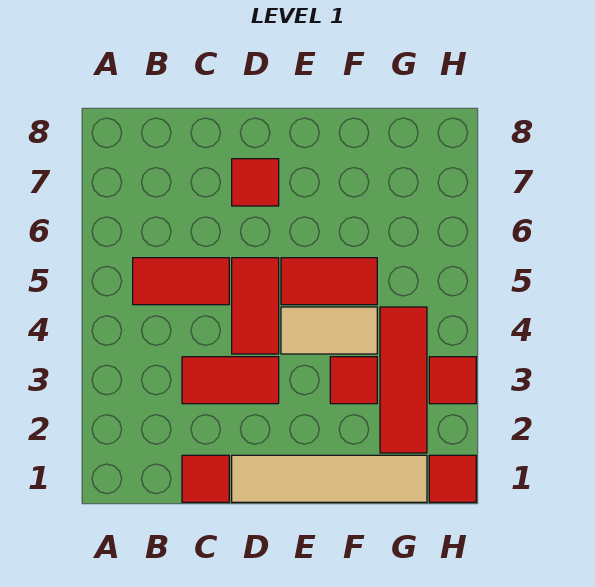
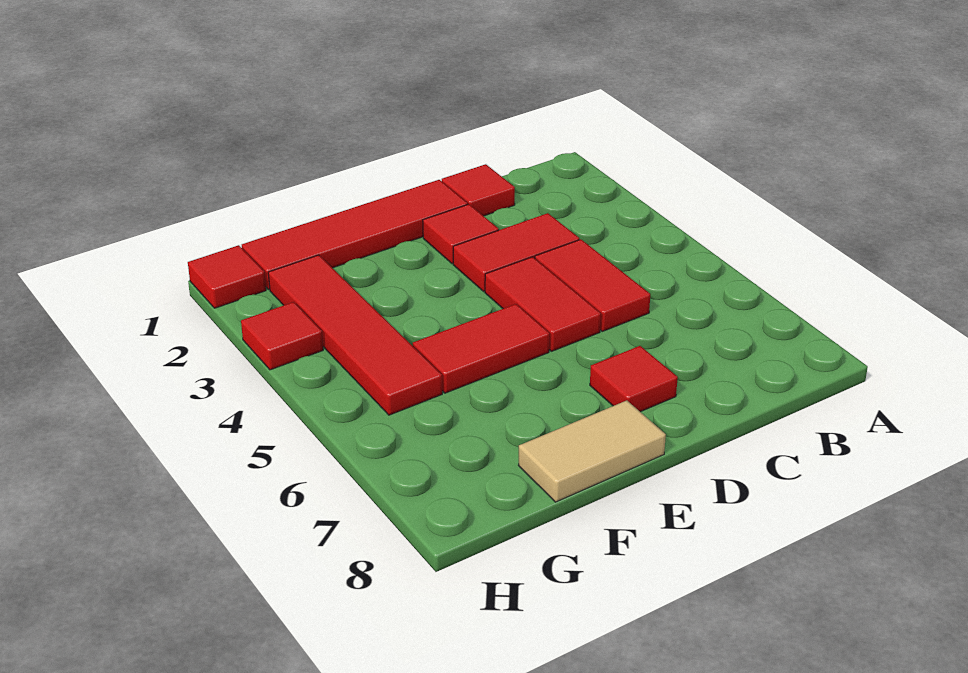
red 1x2 tile [133,258,229,305] -> red 1x2 tile turned to [535,239,650,331]
tan 1x4 tile [232,455,427,502] -> red 1x4 tile [242,180,468,290]
tan 1x2 tile [281,307,377,354] -> tan 1x2 tile moved to [518,400,666,502]
red 1x1 tile [330,357,377,404] -> red 1x1 tile moved to [423,204,499,264]
red 1x3 tile [380,307,427,453] -> red 1x4 tile [268,255,442,415]

